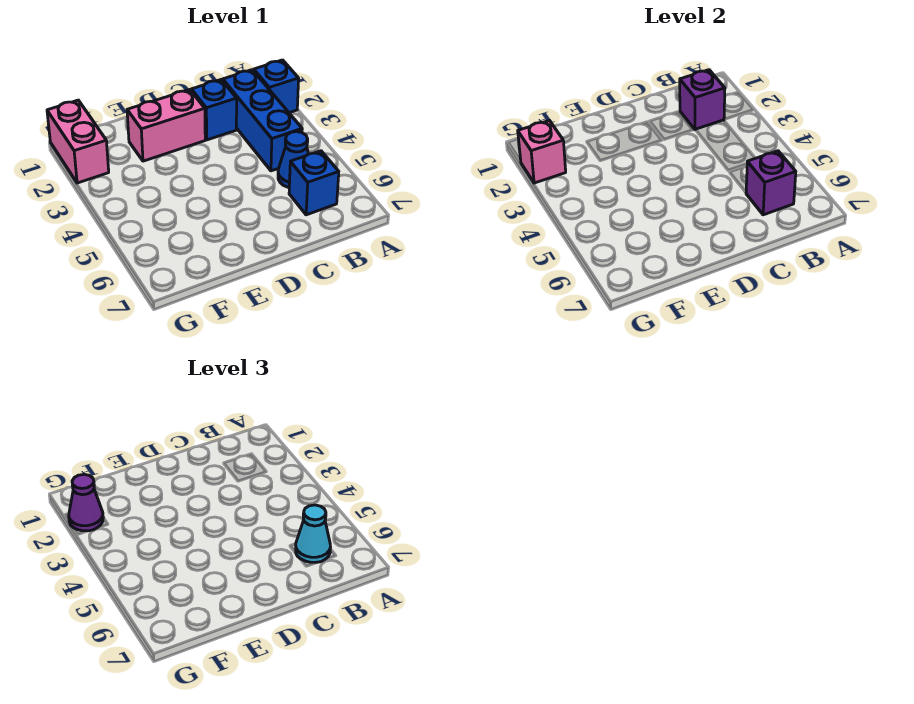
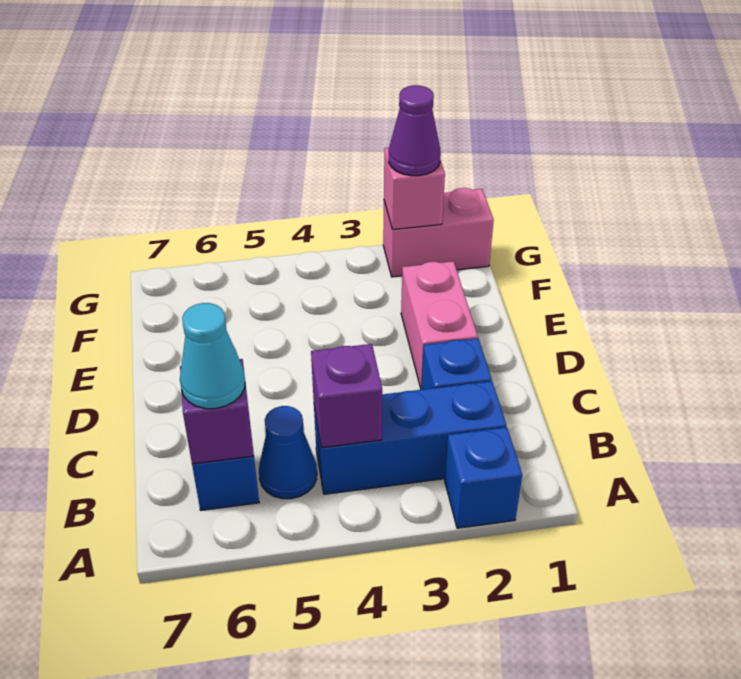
purple 1x1 brick [680,70,725,130] -> purple 1x1 brick moved to [311,344,382,448]

